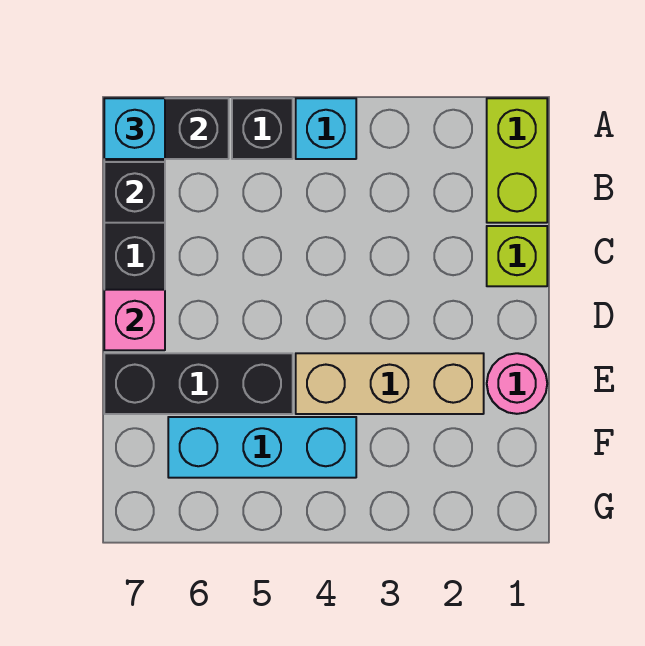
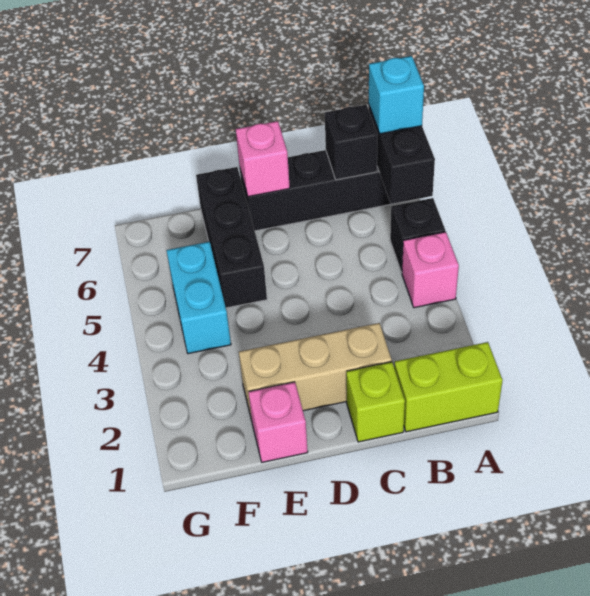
cyan 1x1 brick [296,98,356,159] -> pink 1x1 brick [402,232,459,308]
pink 1x1 round brick [487,353,547,414] -> pink 1x1 brick [248,382,308,462]
tan 1x3 brick [296,353,484,414] -> tan 1x3 brick turned to [239,323,392,419]
cyan 1x3 brick [168,417,356,478] -> cyan 1x2 brick [166,242,231,354]

